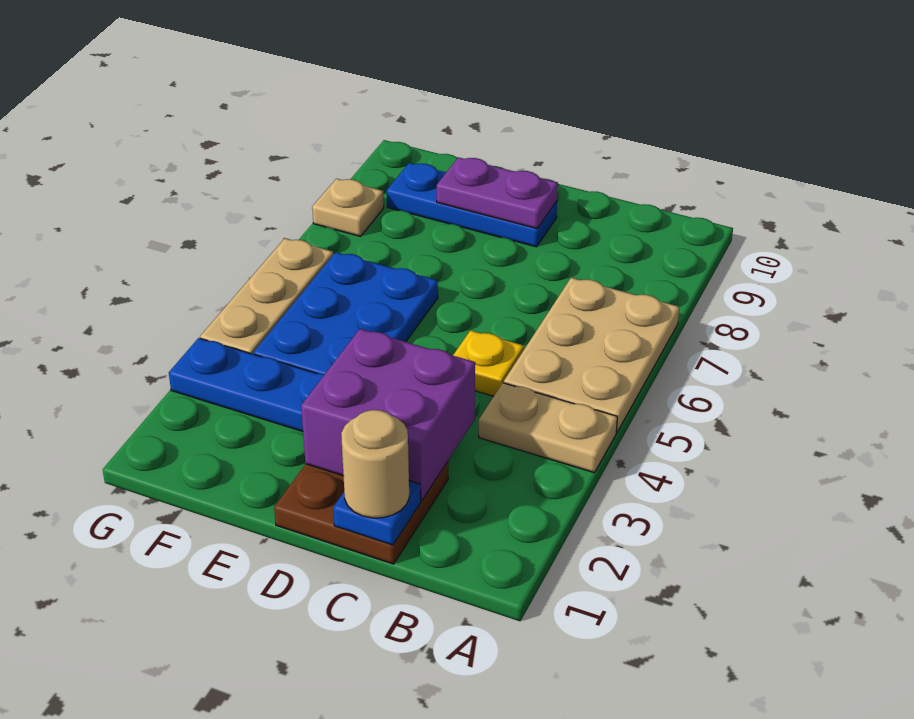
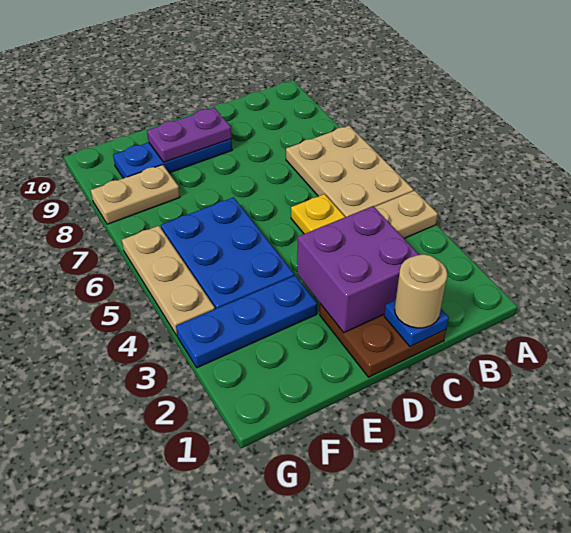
tan 1x1 plate [312,179,384,236] -> tan 1x2 plate [91,165,180,224]

